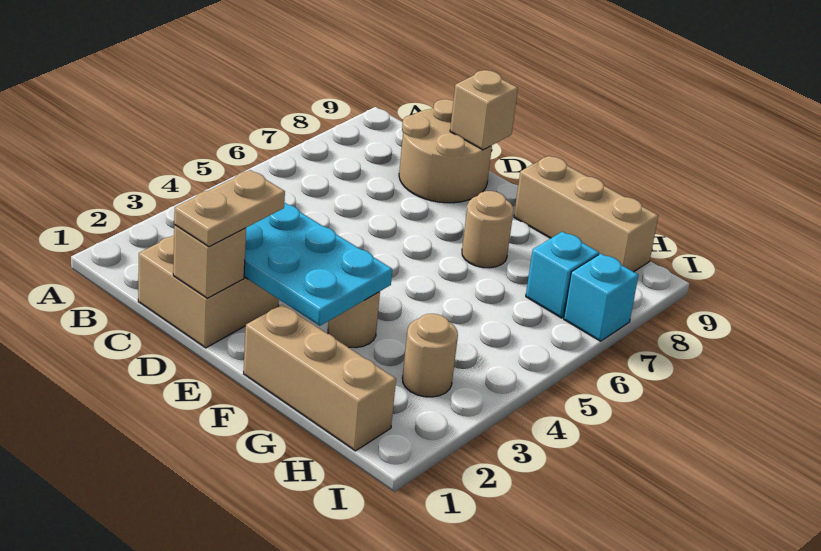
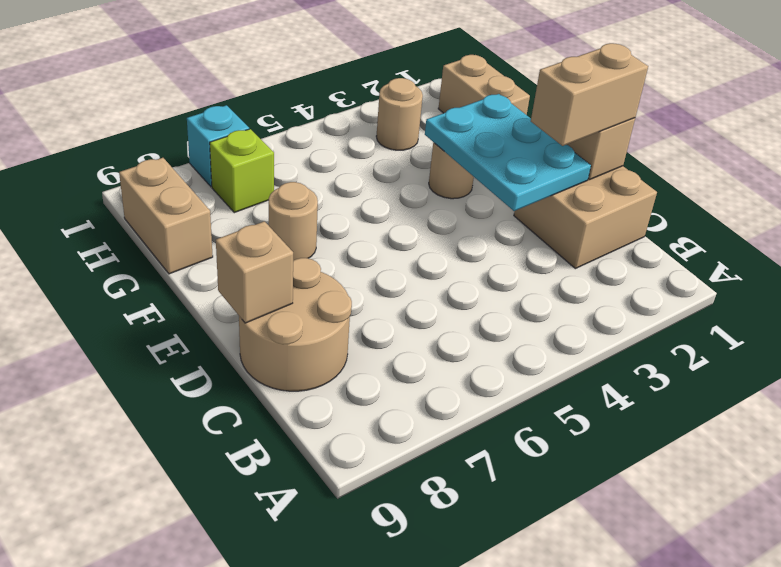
tan 1x2 plate [174,170,285,247] -> tan 1x2 brick [531,43,648,146]
tan 1x3 brick [243,304,396,451] -> tan 1x2 brick [438,55,530,115]
tan 1x3 brick [514,156,658,272] -> tan 1x2 brick [119,158,213,274]
cyan 1x1 brick [526,232,599,318] -> lime 1x1 brick [210,129,274,213]

